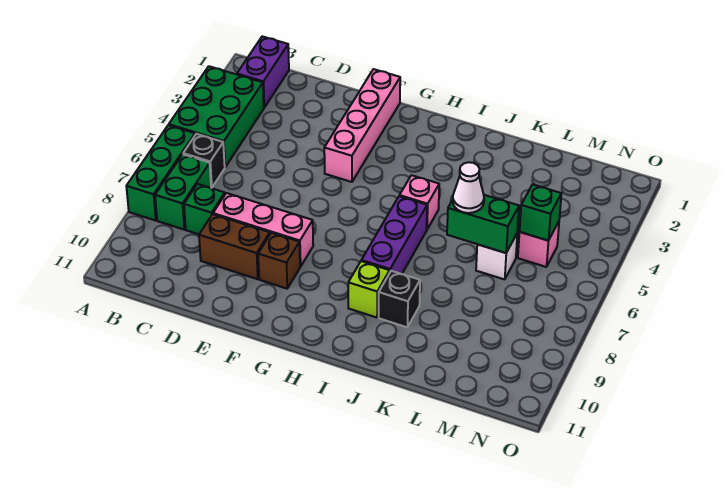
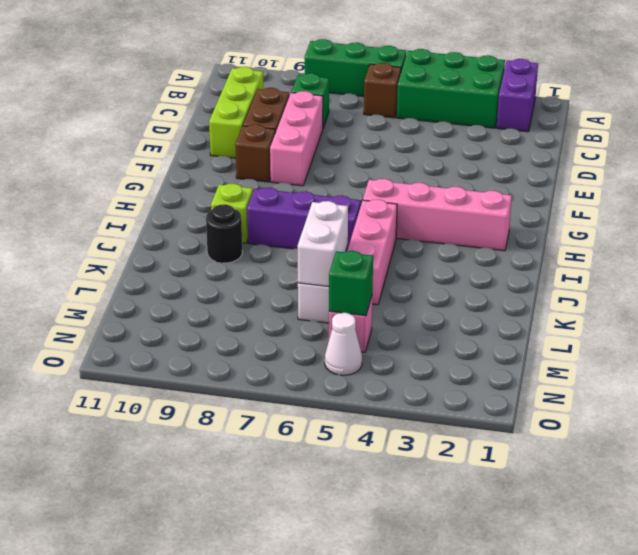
purple 1x2 brick [237,36,289,107] -> purple 1x2 brick turned to [497,59,538,132]
black 1x1 brick [183,134,225,188] -> brown 1x1 brick [364,63,401,118]
green 1x2 brick [155,154,211,229] -> none
none -> lime 1x3 brick [209,67,264,158]
pink 1x4 brick [324,69,400,182] -> pink 1x4 brick moved to [363,179,512,251]
pink 1x1 brick [399,175,439,229] -> pink 1x3 brick [347,199,397,305]
black 1x1 brick [379,271,420,327] -> black 1x1 round brick [206,204,242,263]
green 1x2 brick [447,195,519,253] -> white 1x2 brick [298,201,348,287]
white 1x1 cone [453,162,484,213] -> white 1x1 cone moved to [325,313,362,375]

